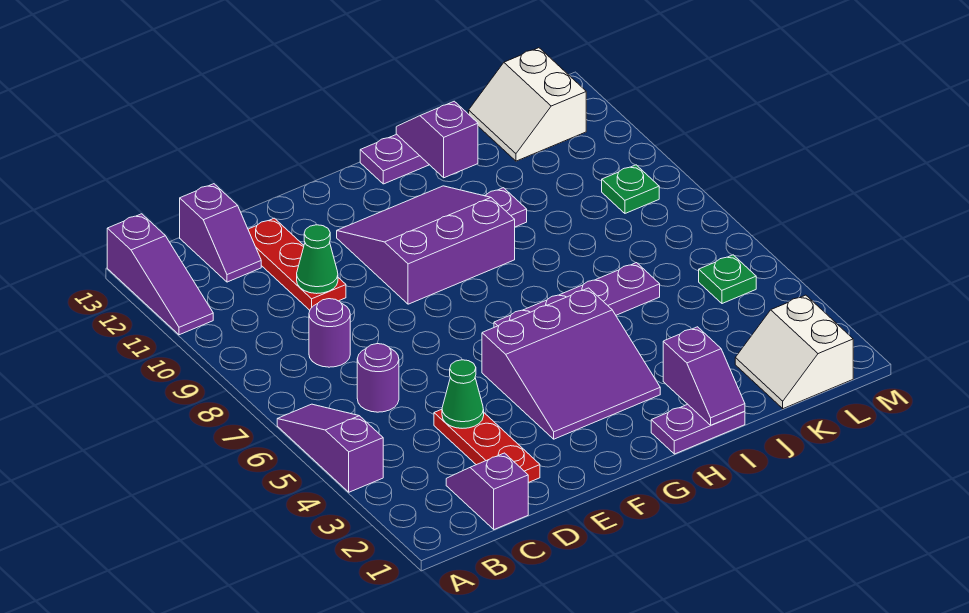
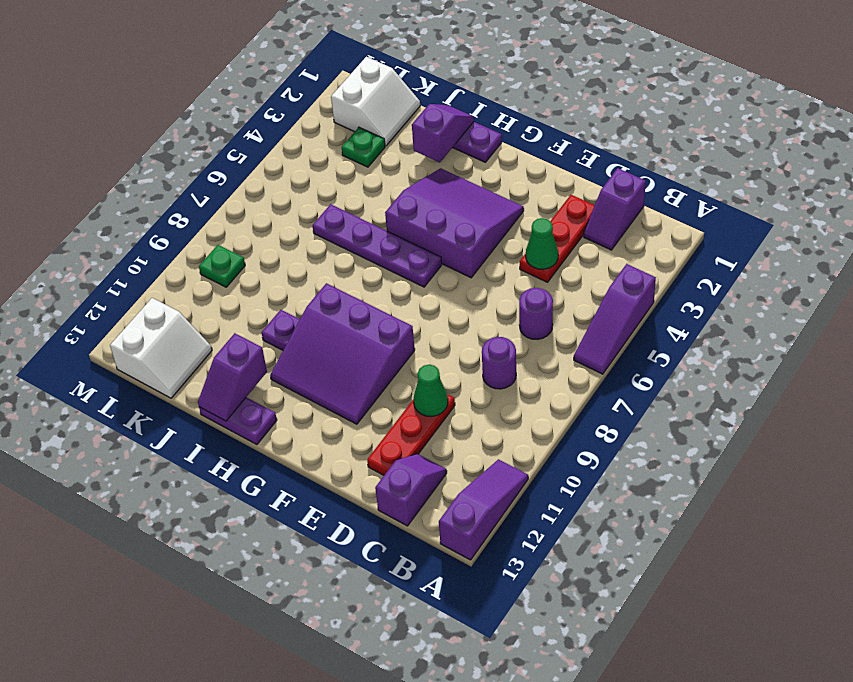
green 1x1 plate [699,255,756,304] -> green 1x1 plate moved to [342,127,385,167]

